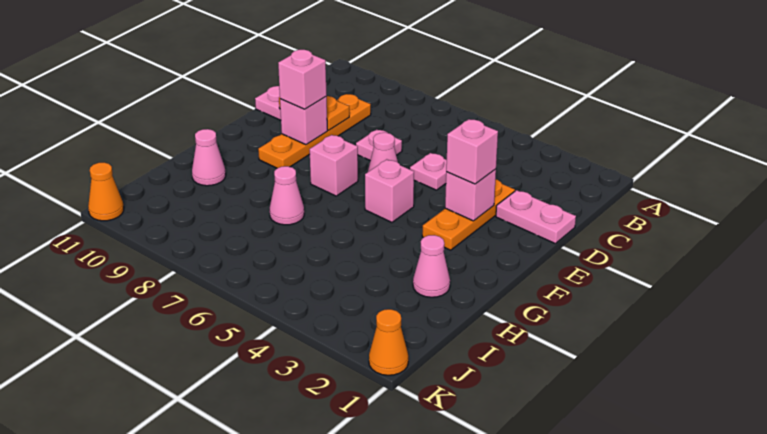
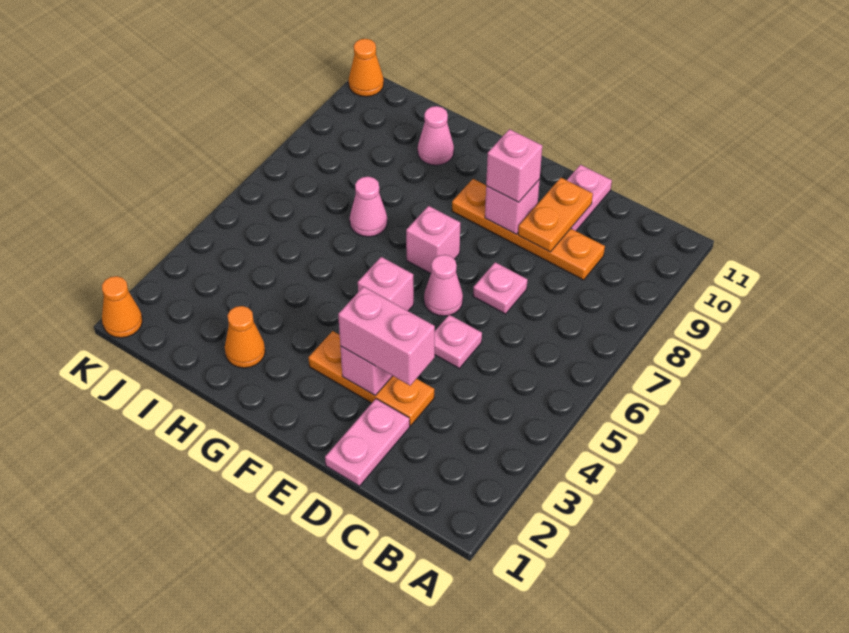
pink 1x1 brick [446,119,498,184] -> pink 1x2 brick [338,287,435,385]
pink 1x1 cone [413,235,450,297] -> orange 1x1 cone [225,306,265,368]

